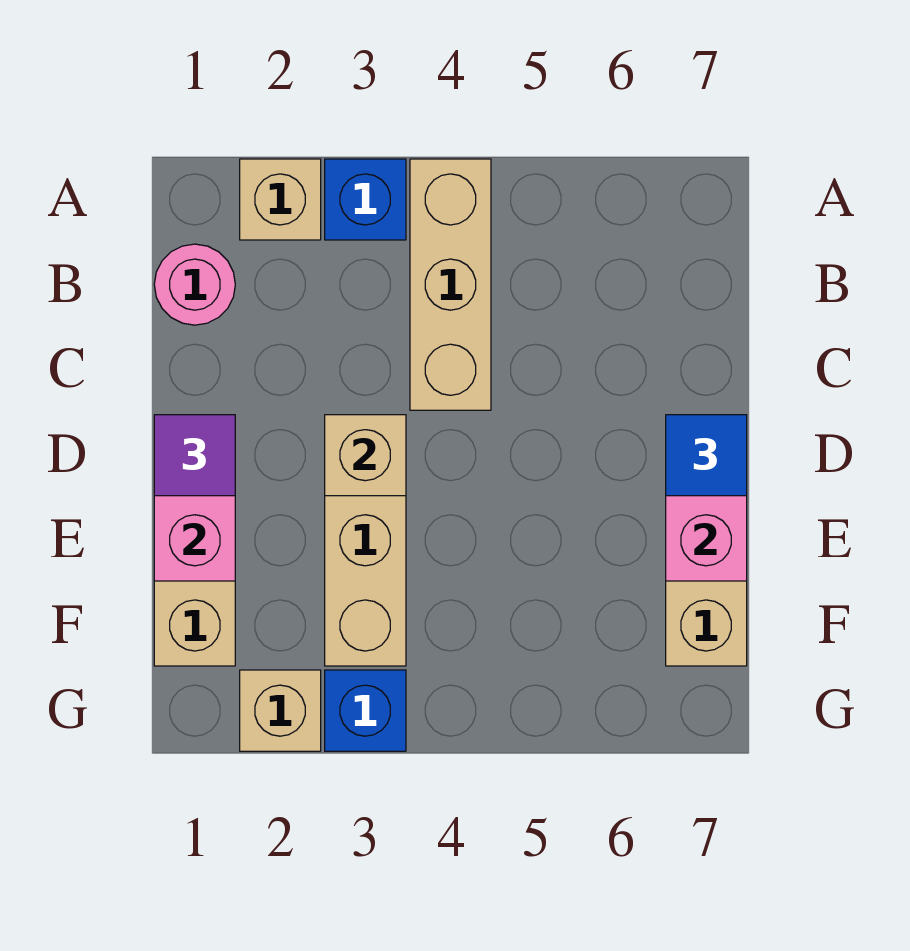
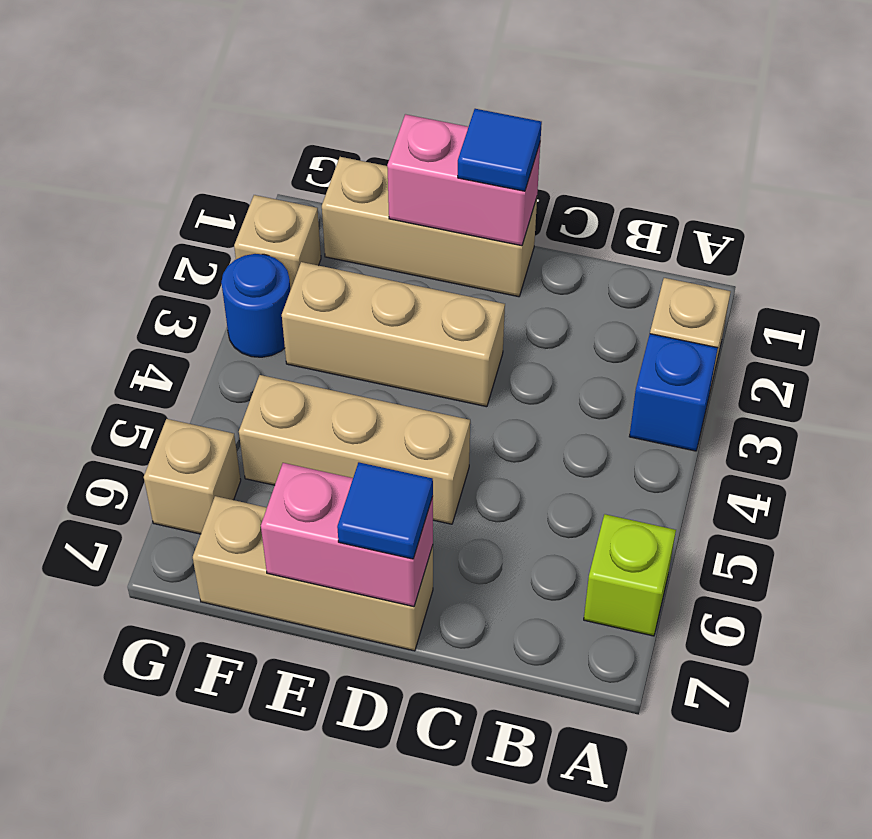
tan 1x3 brick [410,159,491,410] -> tan 1x3 brick moved to [239,375,470,524]
none -> lime 1x1 brick [584,514,676,636]
pink 1x1 round brick [154,244,235,325] -> none
purple 1x1 tile [154,415,235,496] -> blue 1x1 tile [458,109,542,191]
tan 1x1 brick [325,415,406,496] -> tan 1x1 brick moved to [144,419,241,534]
blue 1x1 brick [325,670,406,751] -> blue 1x1 round brick [221,254,290,357]

